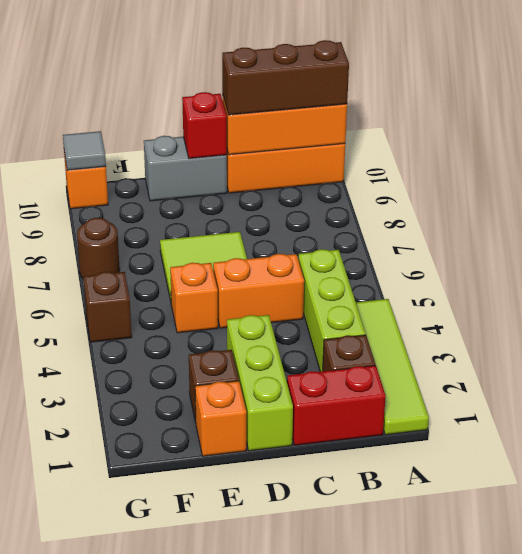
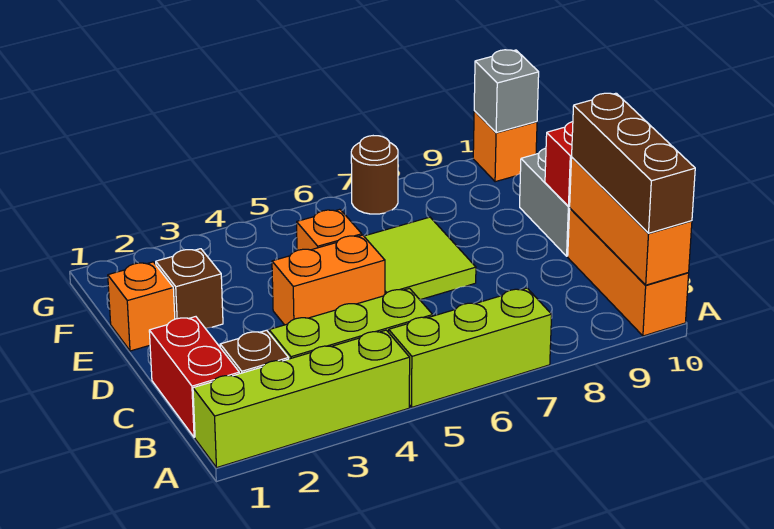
lime 1x4 tile [356,299,429,435] -> lime 1x4 brick [193,330,410,468]
orange 1x2 brick [213,254,304,328] -> orange 1x2 brick turned to [272,235,385,325]
lime 1x3 brick [227,315,293,451] -> lime 1x3 brick moved to [389,288,552,407]
brown 1x1 brick [83,272,132,342] -> none
grey 1x1 tile [63,131,106,170] -> grey 1x1 brick [474,50,539,133]

